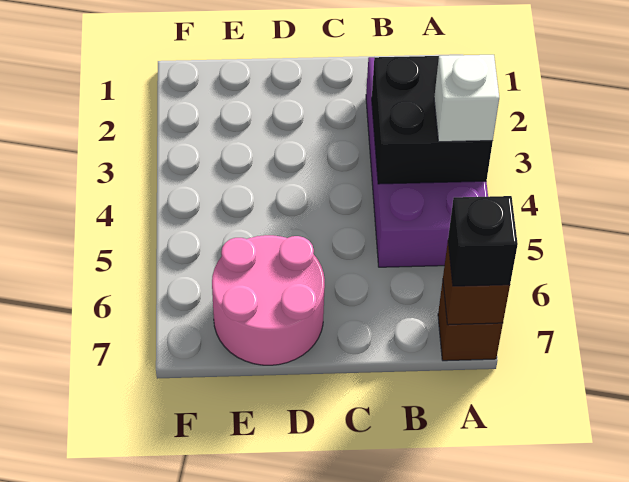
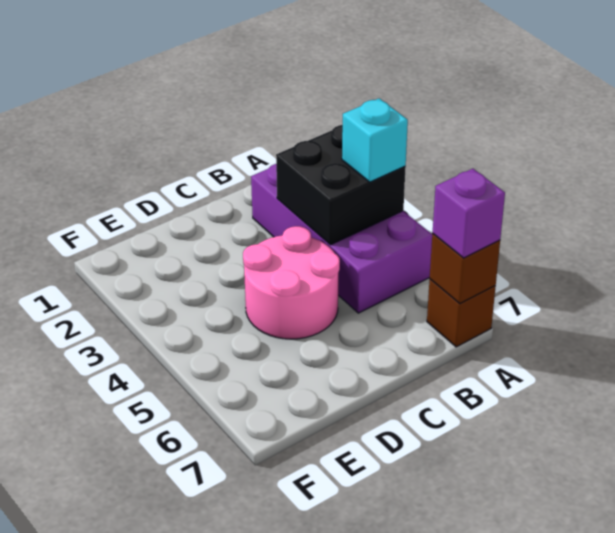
white 1x1 brick [434,55,499,142] -> cyan 1x1 brick [342,98,408,182]
black 1x1 brick [448,196,518,286] -> purple 1x1 brick [433,169,505,258]
pink 2x2 round brick [212,235,325,365] -> pink 2x2 round brick moved to [243,226,340,339]

